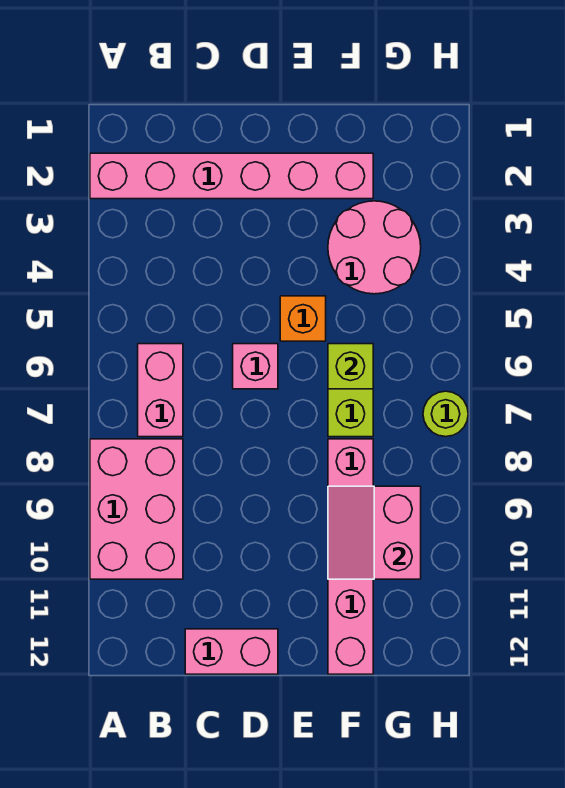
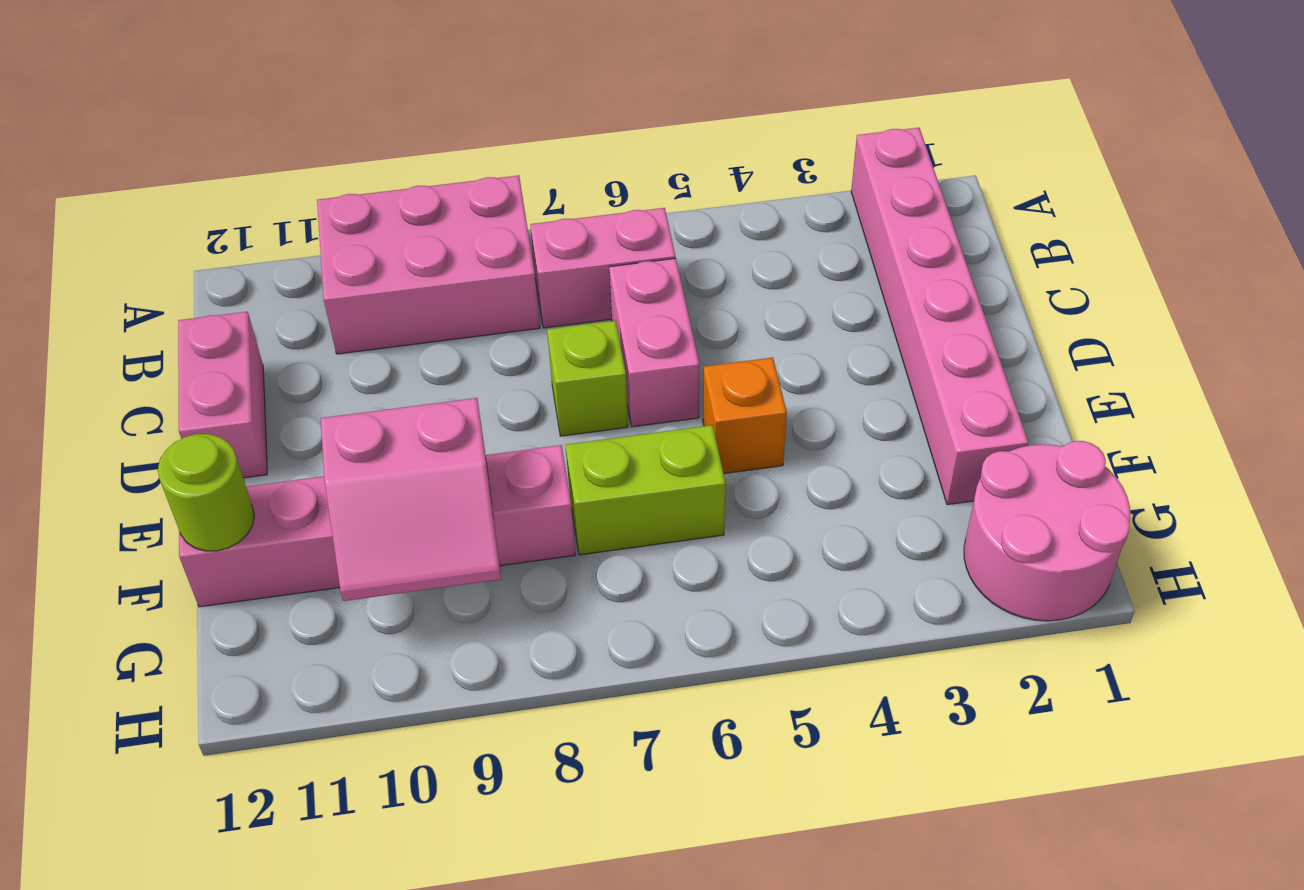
pink 1x1 brick [233,344,278,389] -> pink 1x2 brick [609,258,699,427]
pink 2x2 round brick [328,201,421,294] -> pink 2x2 round brick moved to [964,441,1131,621]
lime 1x1 brick [328,344,373,389] -> lime 1x1 brick moved to [547,320,628,436]
pink 2x2 slope [328,486,421,579] -> pink 2x2 slope turned to [321,398,501,601]
lime 1x1 round brick [423,391,468,437] -> lime 1x1 round brick moved to [158,434,254,551]

